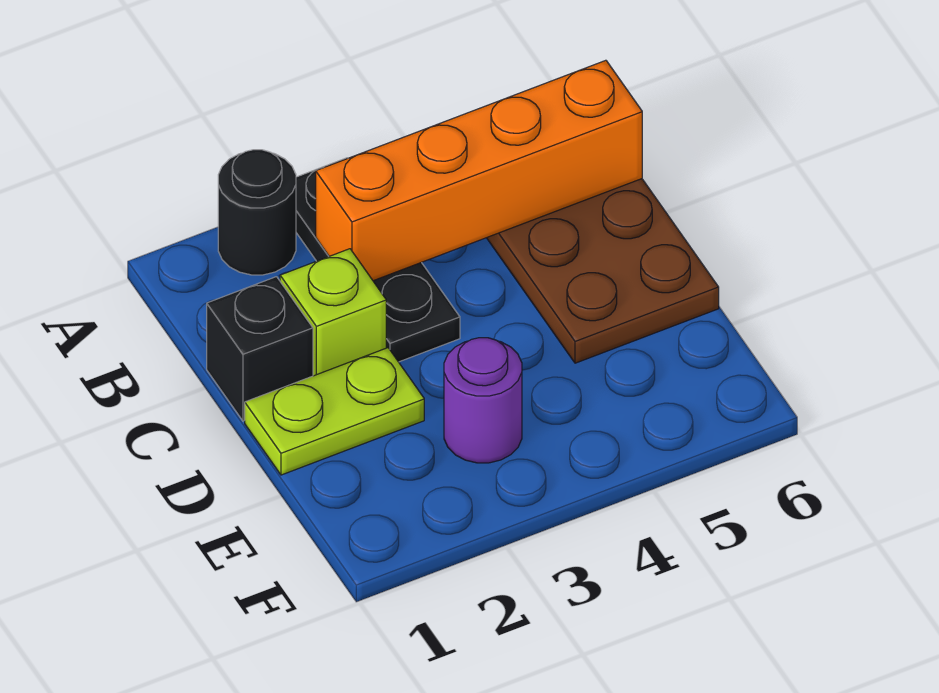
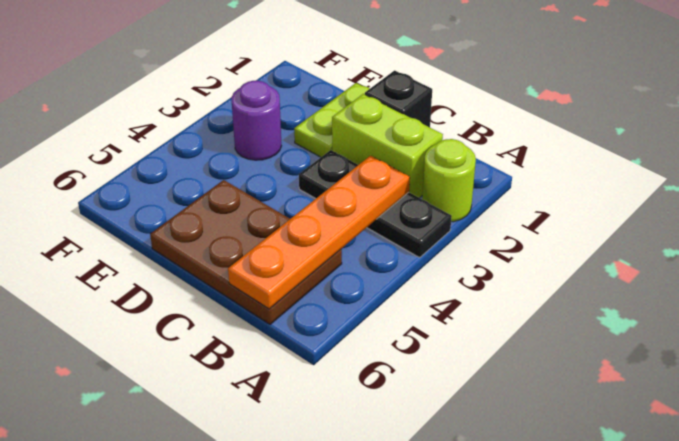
black 1x1 round brick [218,150,296,275] -> lime 1x1 round brick [422,139,476,222]
orange 1x4 brick [316,60,642,281] -> orange 1x4 plate [228,156,410,309]
lime 1x1 brick [280,249,386,376] -> lime 1x2 brick [332,94,443,198]

